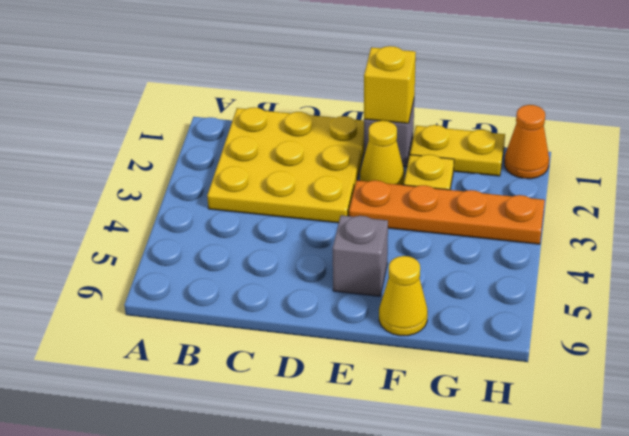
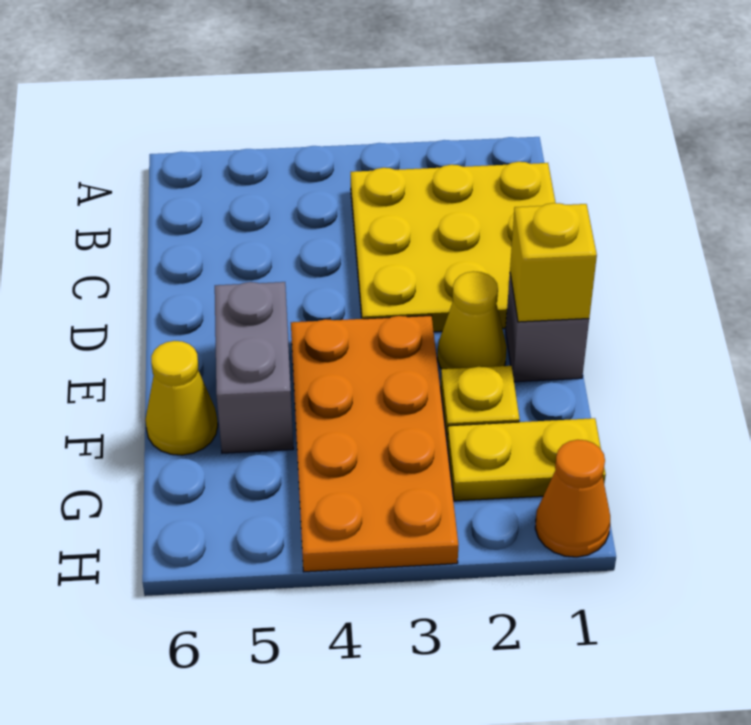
orange 1x4 plate [349,180,545,244] -> orange 2x4 plate [291,316,458,572]
grey 1x1 brick [333,215,388,296] -> grey 1x2 brick [215,282,293,453]
yellow 1x2 plate [410,125,505,176] -> yellow 1x2 plate turned to [447,418,606,501]

